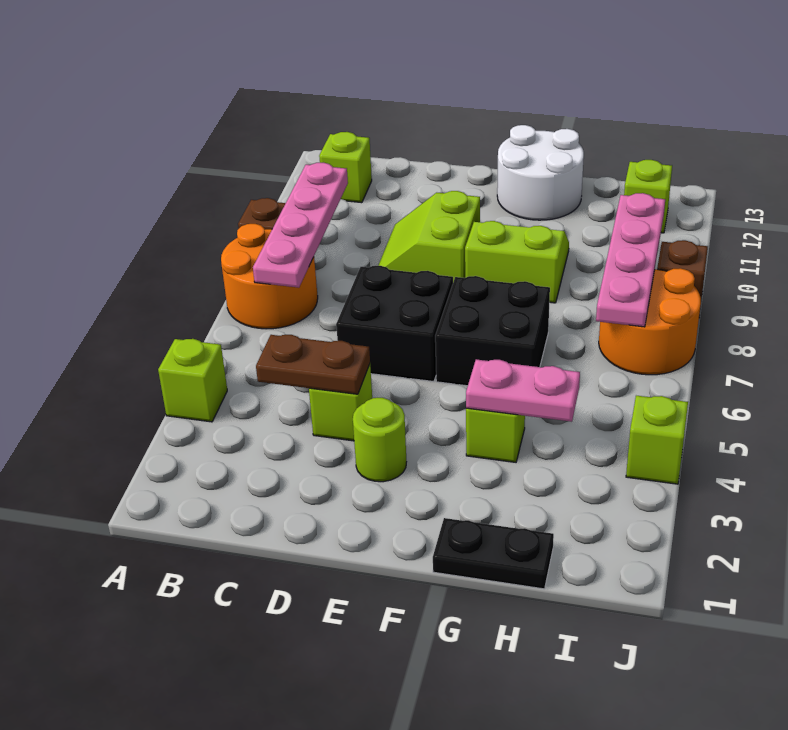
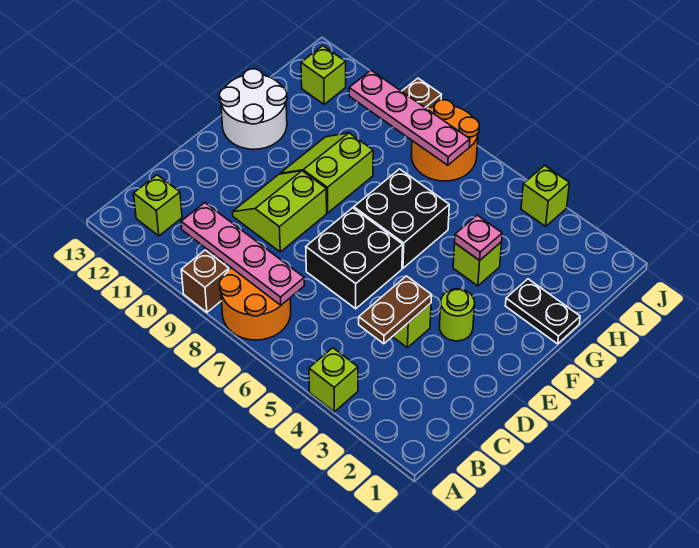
lime 2x2 slope [378,191,480,282] -> lime 2x2 slope turned to [232,171,327,252]
black 1x2 plate [433,518,554,589] -> black 1x2 plate turned to [505,279,580,344]
pink 1x2 plate [466,359,580,422] -> pink 1x1 plate [455,215,502,261]

